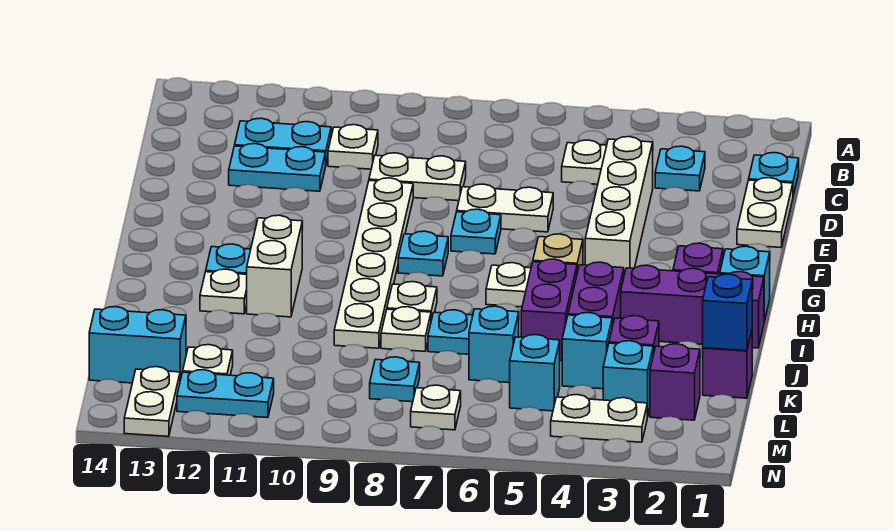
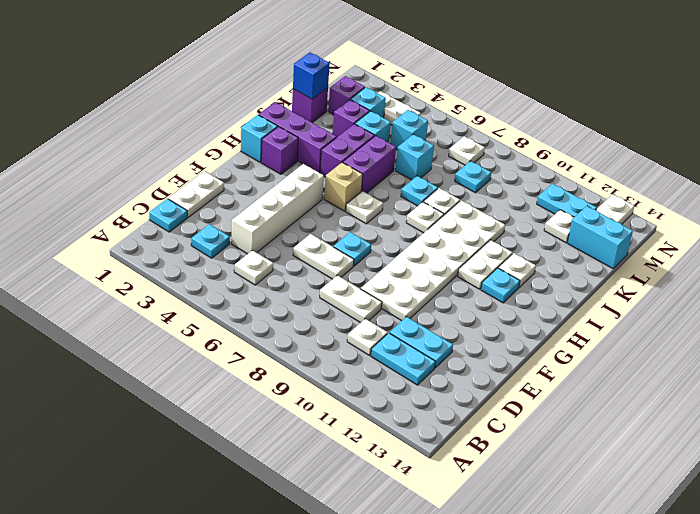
white 1x6 plate [334,178,413,348] -> white 2x6 plate [361,200,505,321]
cyan 1x1 plate [398,231,448,276] -> none
white 1x2 brick [247,215,302,317] -> white 1x2 plate [458,240,512,289]

